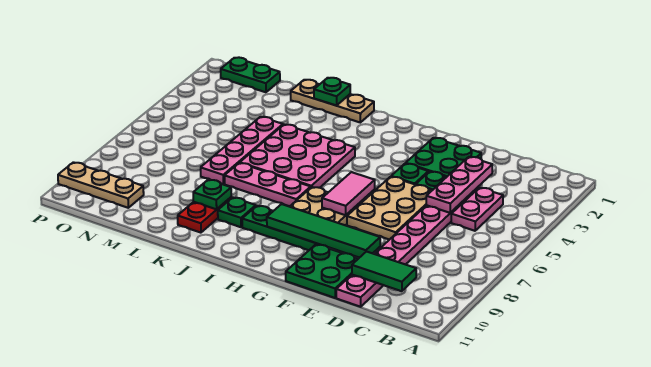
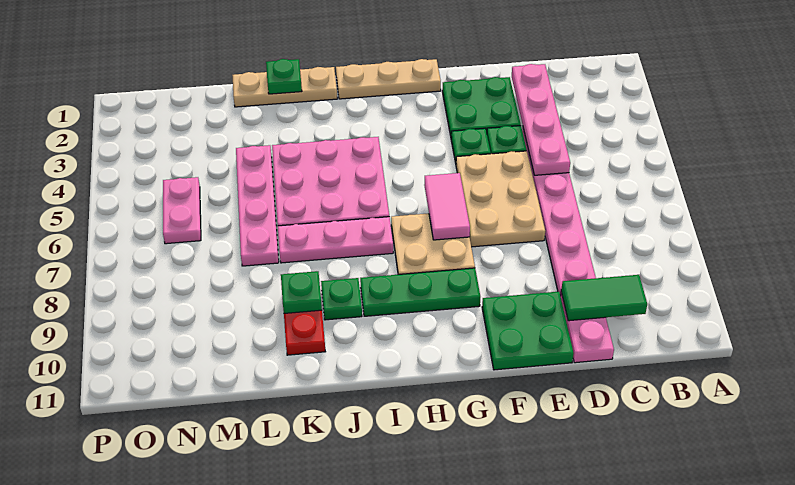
pink 1x2 plate [451,188,503,231] -> pink 1x2 plate moved to [163,177,201,244]
pink 1x3 plate [426,157,492,213] -> pink 1x4 plate [512,64,570,175]
green 1x4 tile [267,204,380,258] -> none
green 1x2 plate [221,57,280,92] -> none
tan 1x3 plate [58,162,144,208] -> tan 1x3 plate moved to [336,59,441,99]

